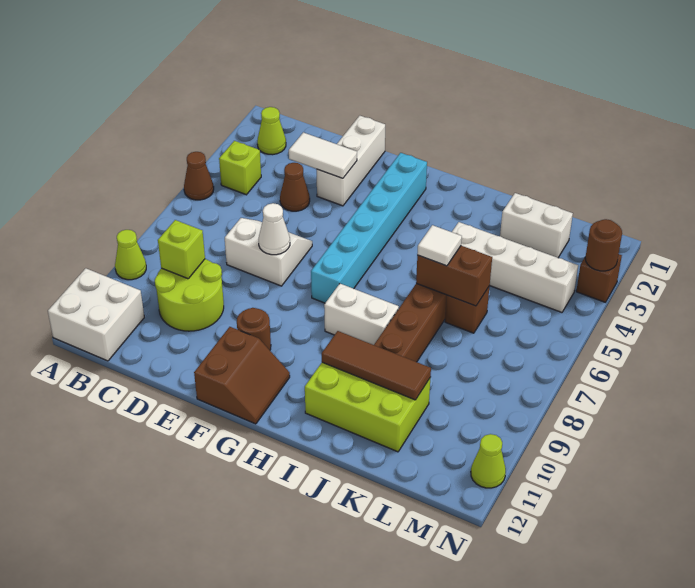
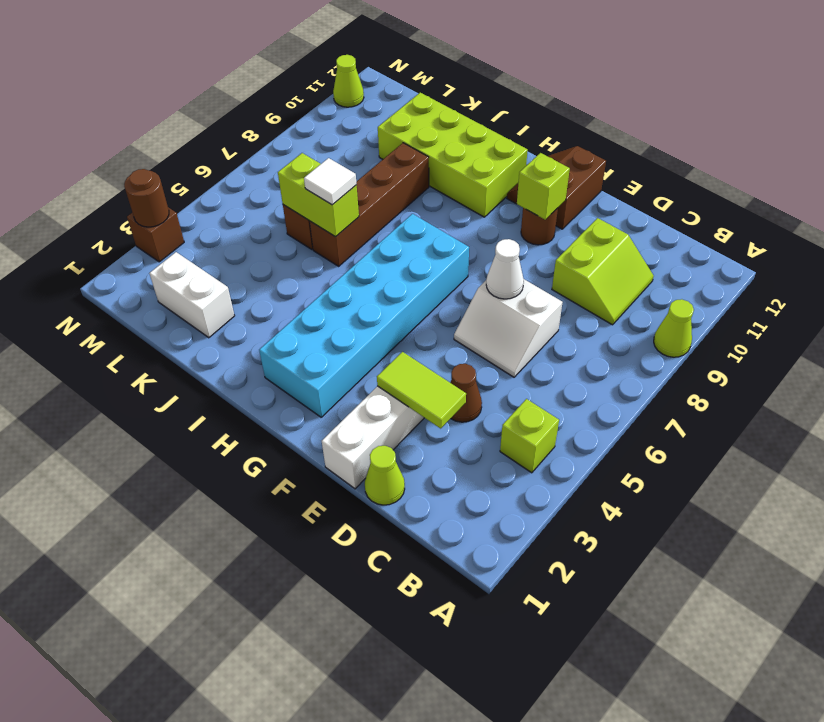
brown 1x1 cone [184,152,214,200] -> none
white 2x2 brick [48,268,144,361] -> none
lime 1x1 cone [257,107,286,155] -> lime 1x1 cone moved to [365,446,405,505]
lime 2x2 round brick [155,259,224,331] -> lime 2x2 slope [552,218,654,325]
lime 1x1 brick [158,220,205,279] -> lime 1x1 brick moved to [517,153,570,220]
white 1x2 tile [289,132,357,178] -> lime 1x2 tile [377,352,466,428]
cyan 1x6 brick [311,153,427,303] -> cyan 2x6 brick [259,214,469,417]
white 1x2 brick [324,284,399,345] -> none
lime 2x3 brick [305,362,430,452] -> lime 2x4 brick [378,93,528,217]
brown 1x3 tile [322,331,431,400] -> none
white 1x4 brick [452,222,578,312] -> none
brown 1x2 brick [416,246,492,306] -> lime 1x2 brick [278,153,359,237]

